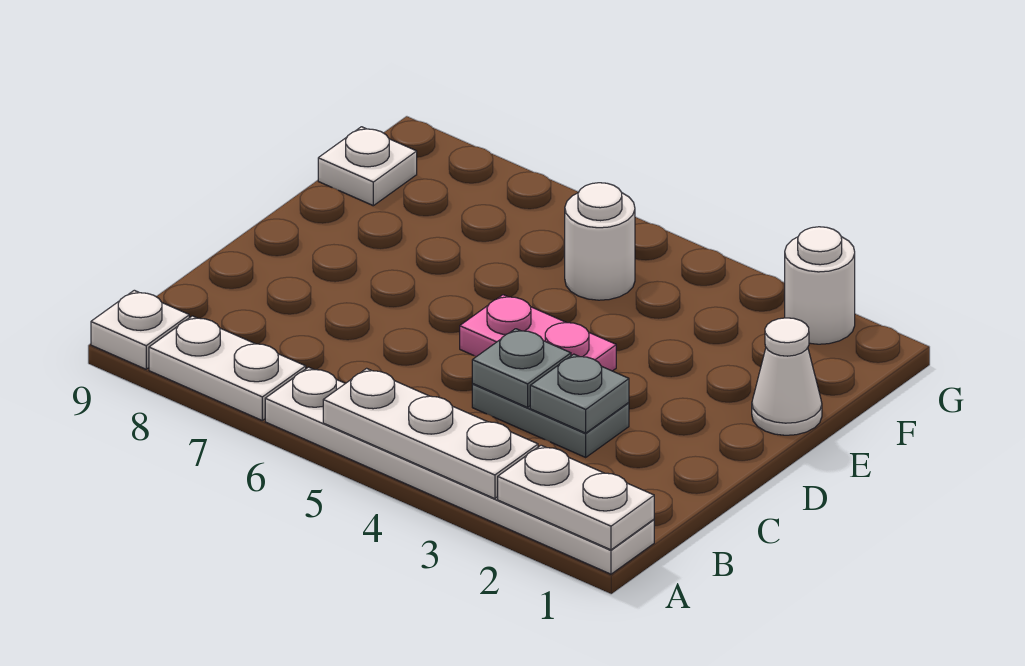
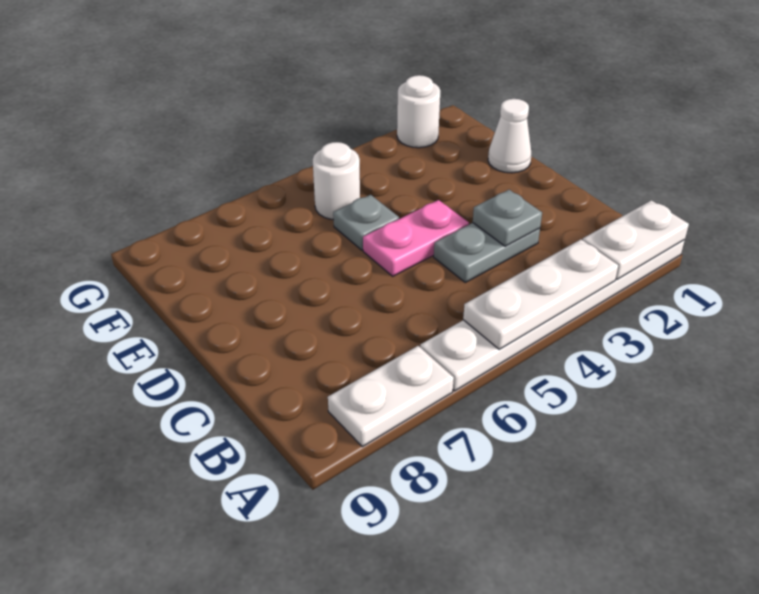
white 1x1 plate [91,290,189,369] -> none
grey 1x1 plate [472,329,571,407] -> grey 1x1 plate moved to [333,195,399,250]
white 1x1 plate [318,127,417,206] -> none

